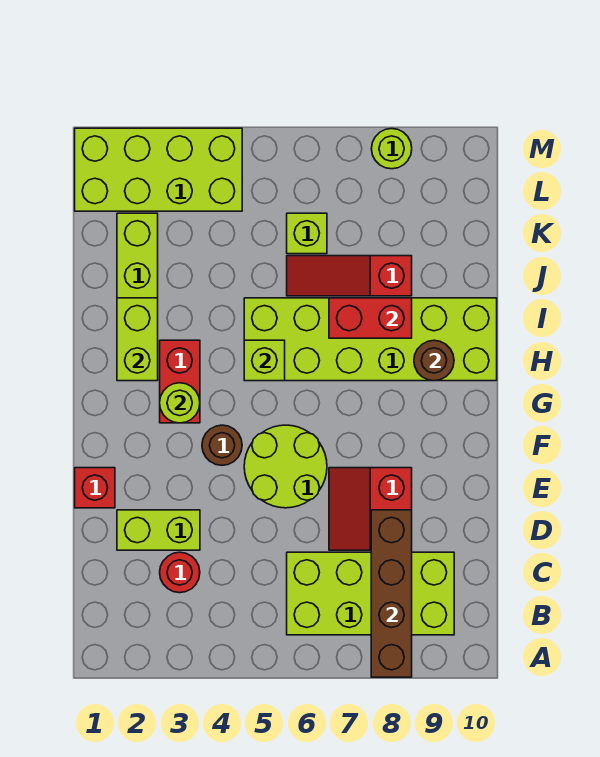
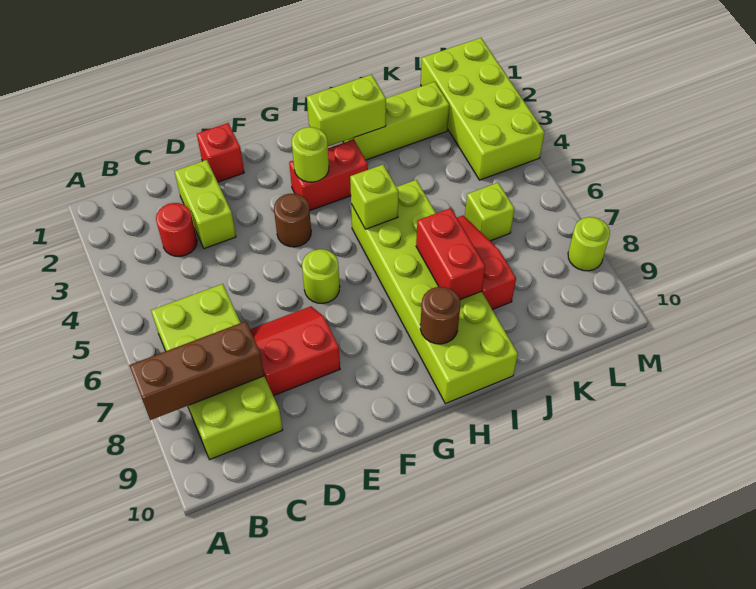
brown 1x4 brick [371,510,412,677] -> brown 1x3 brick [129,321,264,420]
lime 2x2 round brick [244,425,327,508] -> lime 1x1 round brick [302,249,340,303]

